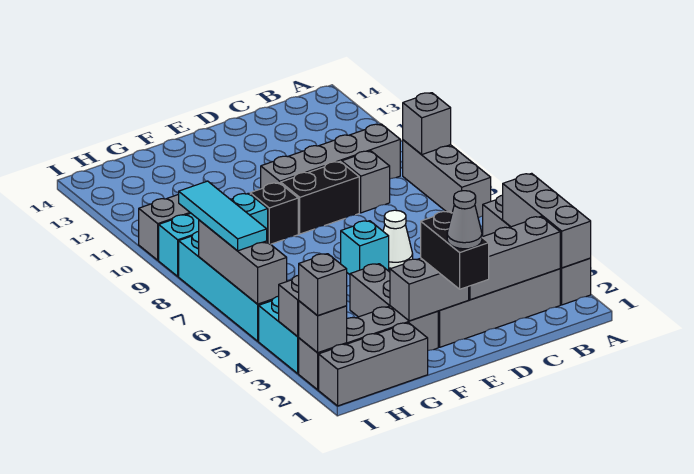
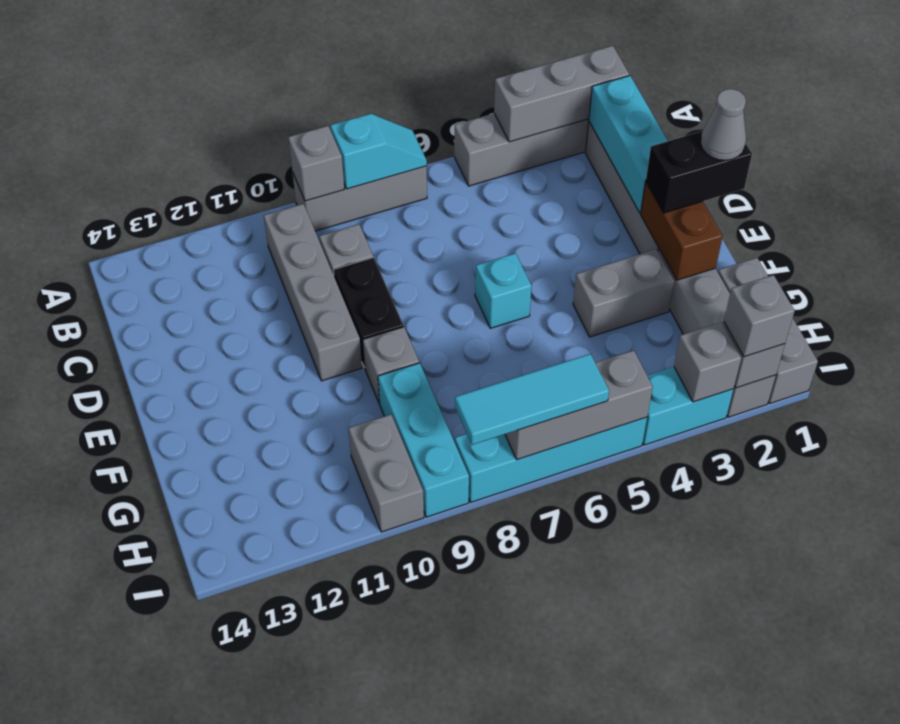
none -> cyan 1x2 slope [330,114,427,189]
grey 1x3 brick [469,217,560,300] -> cyan 1x3 brick [589,76,668,213]
white 1x1 cone [383,210,413,268] -> none
grey 1x2 brick [390,258,469,321] -> brown 1x2 brick [641,182,723,280]
black 1x1 brick [250,183,298,244] -> grey 1x1 brick [363,327,419,403]

